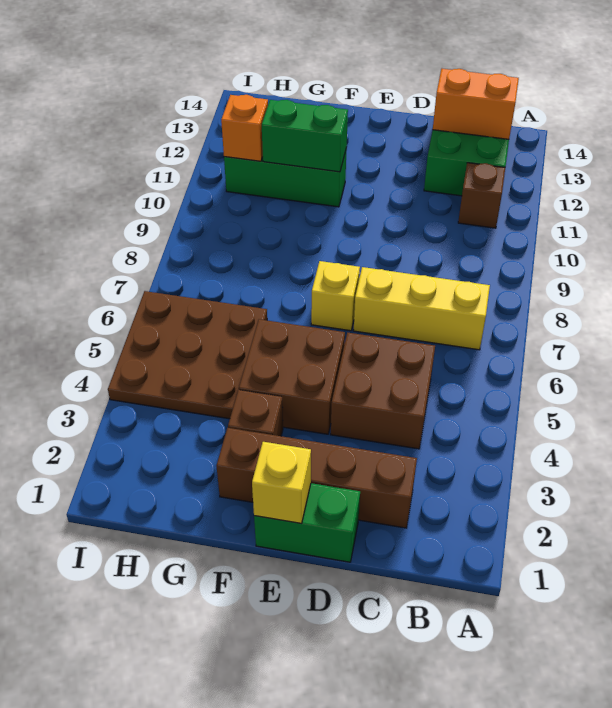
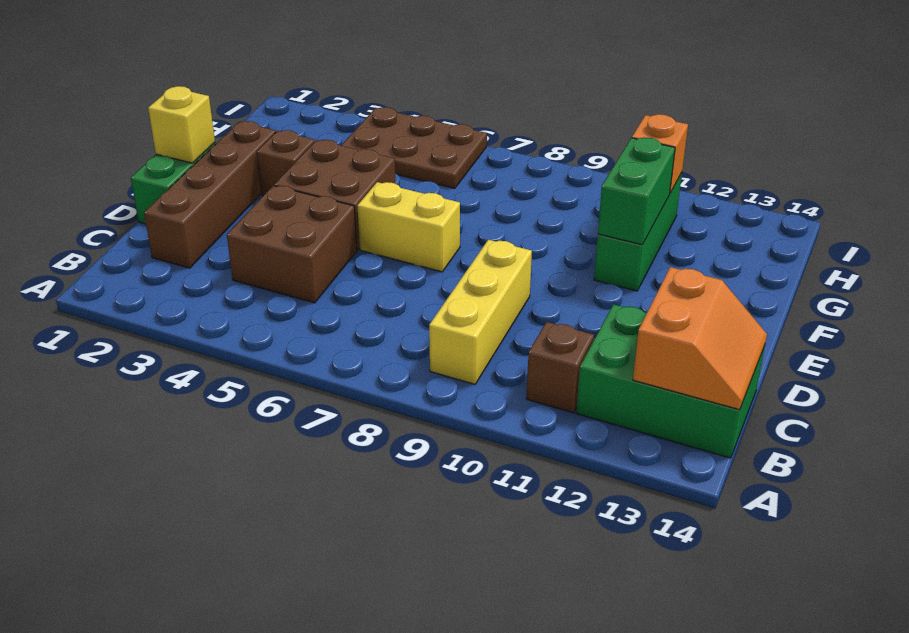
yellow 1x3 brick [354,267,490,350] -> yellow 1x3 brick moved to [429,240,532,384]
yellow 1x1 brick [311,261,360,331] -> yellow 1x2 brick [357,182,460,272]
brown 3x3 plate [108,291,267,419] -> brown 2x3 plate [341,107,487,188]

